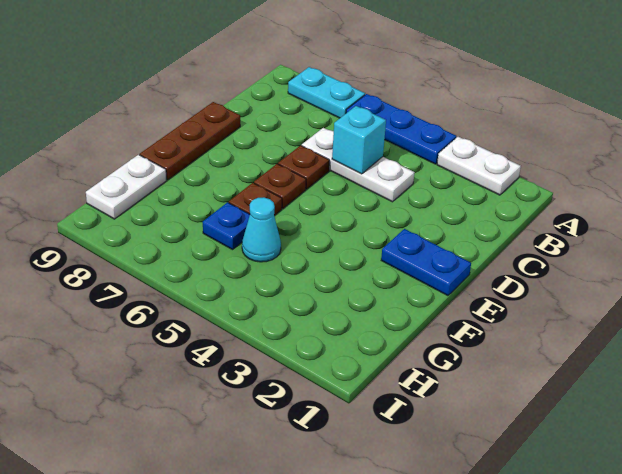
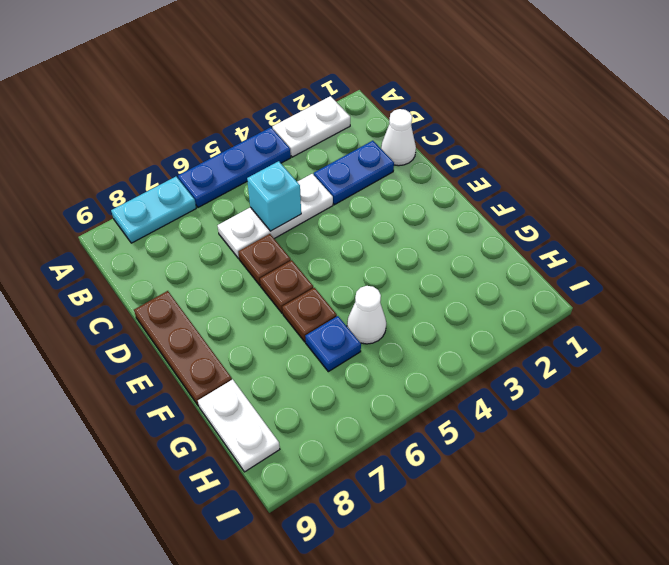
none -> white 1x1 cone [381,109,416,166]
blue 1x2 plate [381,229,471,296] -> blue 1x2 plate moved to [314,141,394,205]
cyan 1x1 cone [242,197,281,262] -> white 1x1 cone [347,286,386,344]

